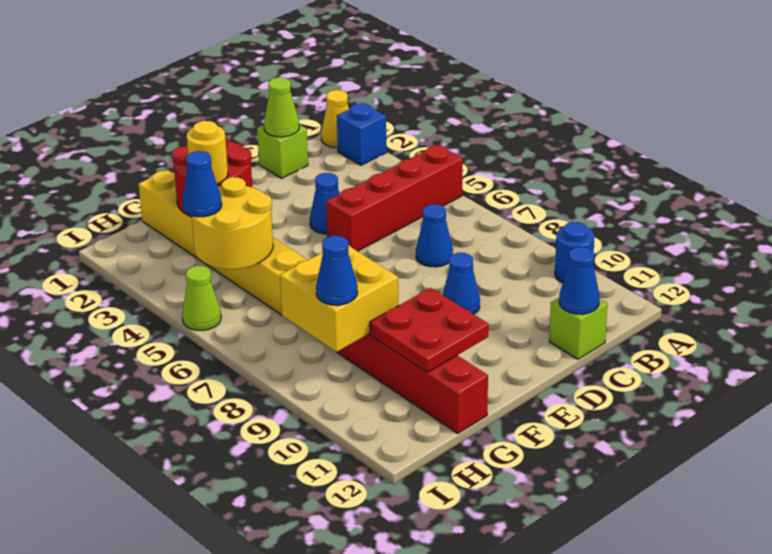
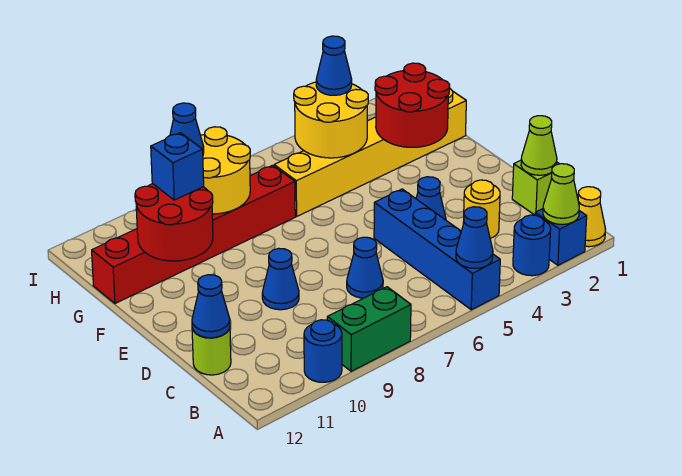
none -> blue 1x1 round brick [513,215,551,276]
red 1x4 brick [326,145,463,251] -> blue 1x4 brick [374,189,500,310]
none -> blue 1x1 cone [456,207,493,268]
none -> green 1x2 brick [327,287,411,371]
lime 1x1 brick [549,298,607,359] -> lime 1x1 round brick [192,328,231,375]
red 2x2 plate [370,288,489,372] -> red 2x2 round brick [135,184,213,261]
yellow 1x1 round brick [187,121,228,183] -> yellow 1x1 round brick moved to [463,180,500,238]
yellow 2x2 brick [280,245,398,352] -> yellow 2x2 round brick [200,127,250,214]
none -> blue 1x1 brick [151,133,204,200]
lime 1x1 cone [182,266,221,330] -> lime 1x1 cone moved to [543,164,579,224]

